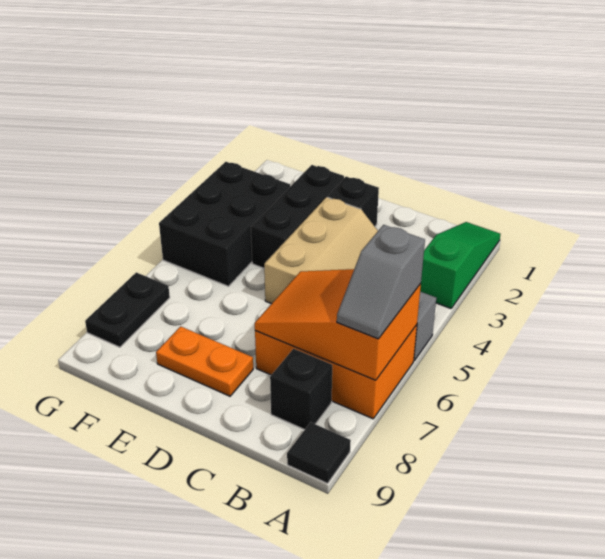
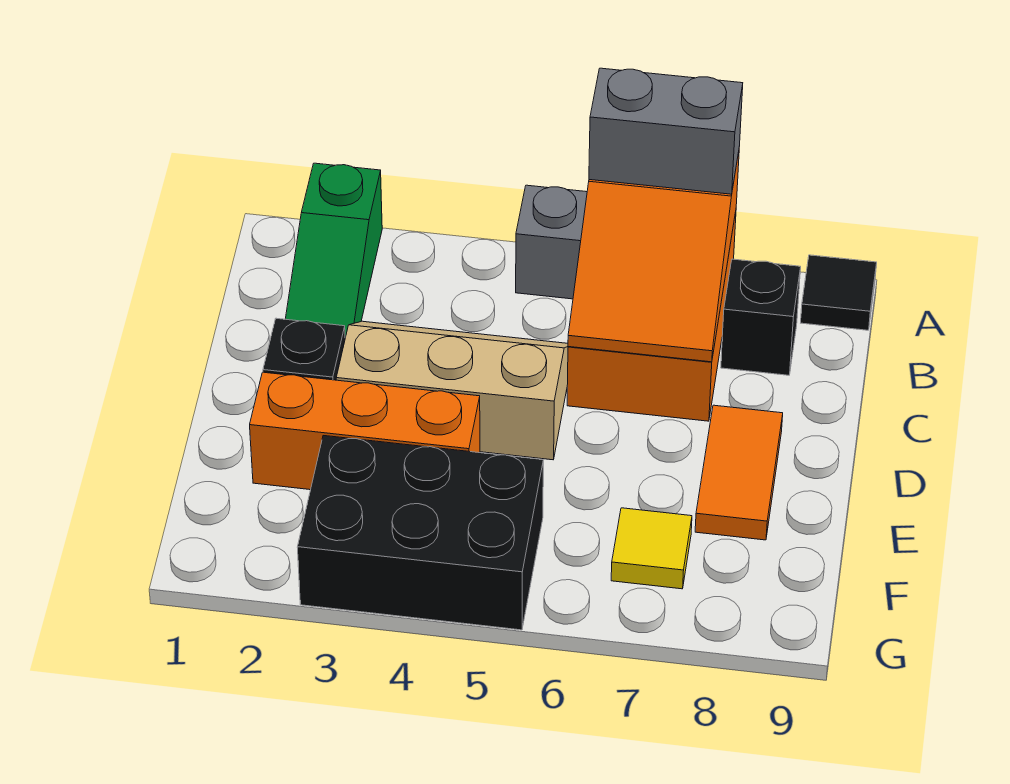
green 1x3 slope [420,222,501,308] -> green 1x3 slope turned to [286,163,382,338]
grey 1x2 slope [337,225,425,339] -> grey 1x2 brick [589,68,743,194]
orange 1x2 plate [156,326,253,396] -> orange 1x2 tile [695,405,783,540]
black 1x3 brick [251,165,344,268] -> orange 1x3 brick [250,372,480,490]
none -> yellow 1x1 tile [611,508,692,589]
black 1x2 plate [85,272,170,347] -> none

